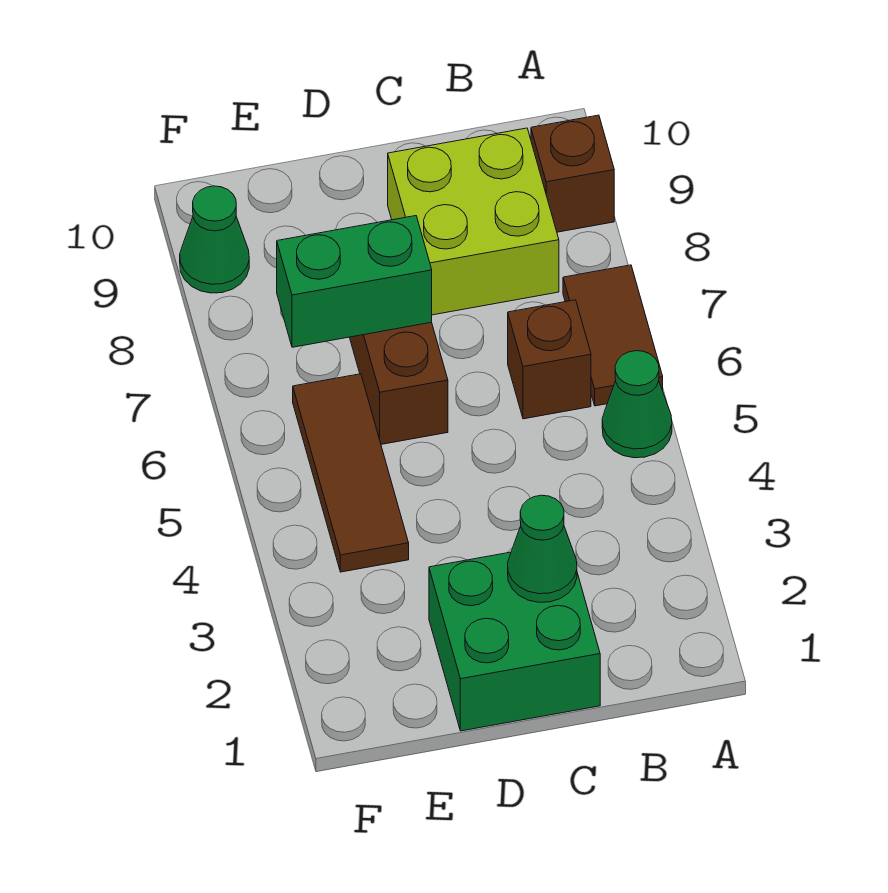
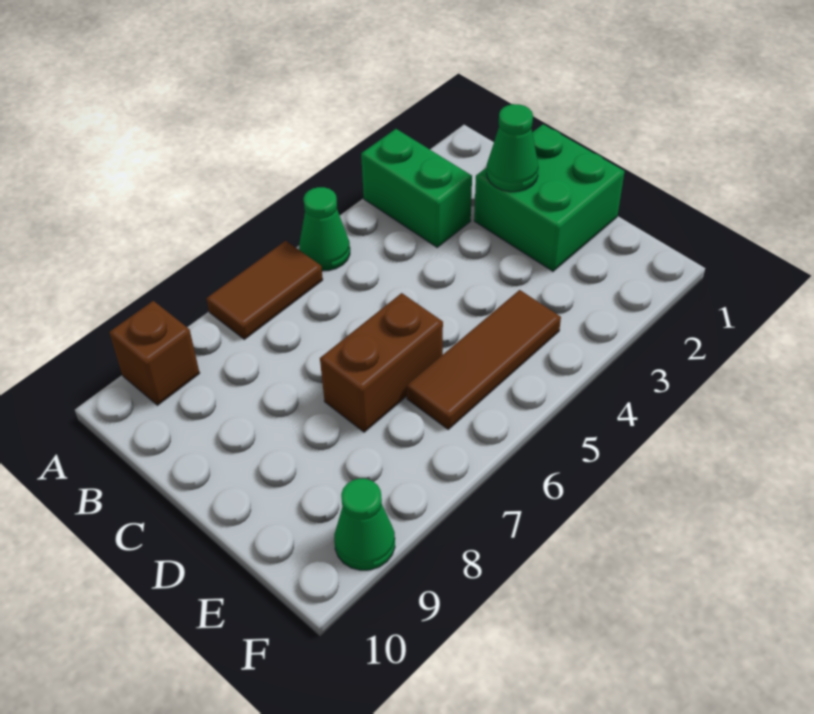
brown 1x1 brick [508,300,591,419] -> none
lime 2x2 brick [388,128,559,315] -> none
green 1x2 brick [277,216,432,347] -> green 1x2 brick moved to [361,129,472,247]

